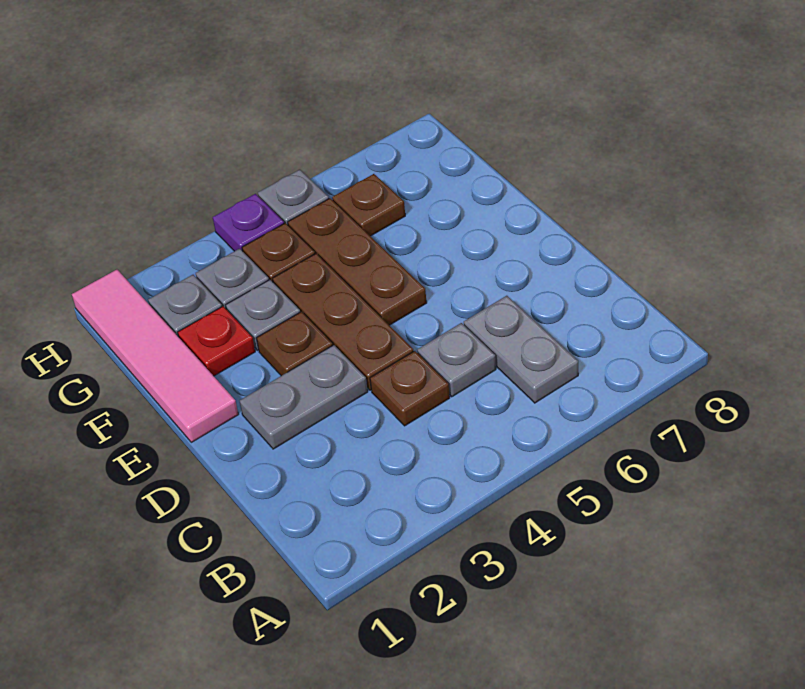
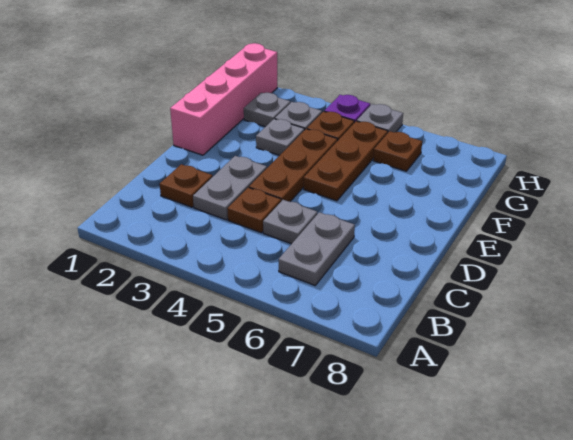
grey 1x2 plate [240,345,368,449] -> grey 1x2 plate turned to [193,156,267,220]
pink 1x4 tile [72,270,238,442] -> pink 1x4 brick [170,43,277,155]
brown 1x1 plate [256,312,333,376] -> brown 1x1 plate moved to [160,164,213,207]
red 1x1 plate [178,306,255,376] -> none

